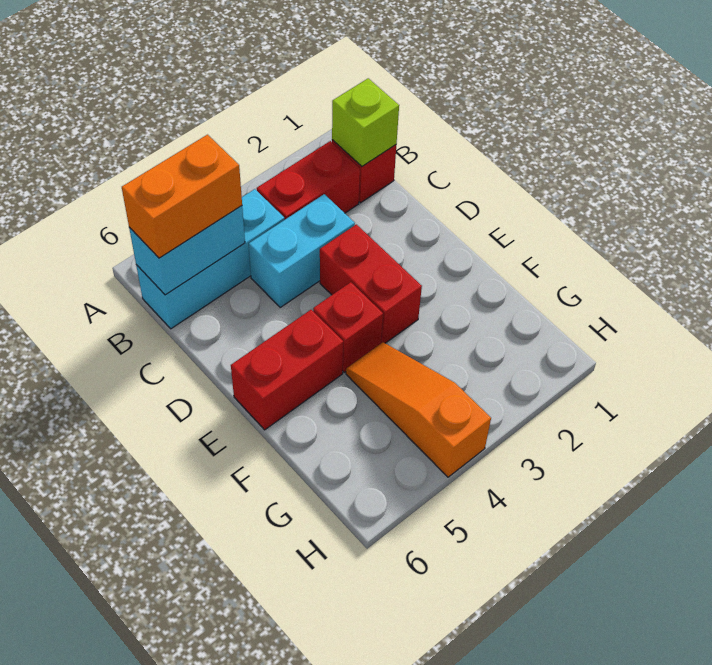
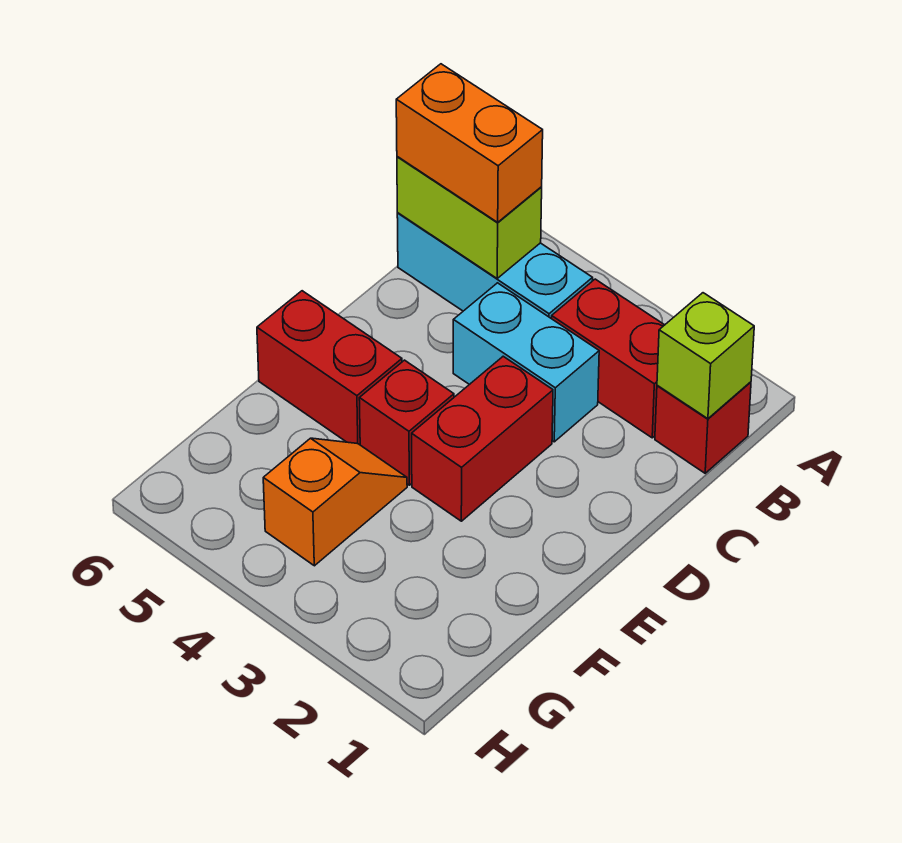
cyan 1x2 brick [129,206,245,295] -> lime 1x2 brick [397,157,542,278]
orange 1x3 slope [346,342,491,477] -> orange 1x2 slope [263,438,407,566]

